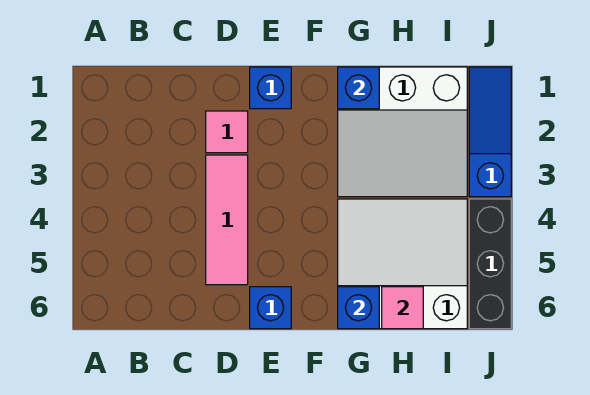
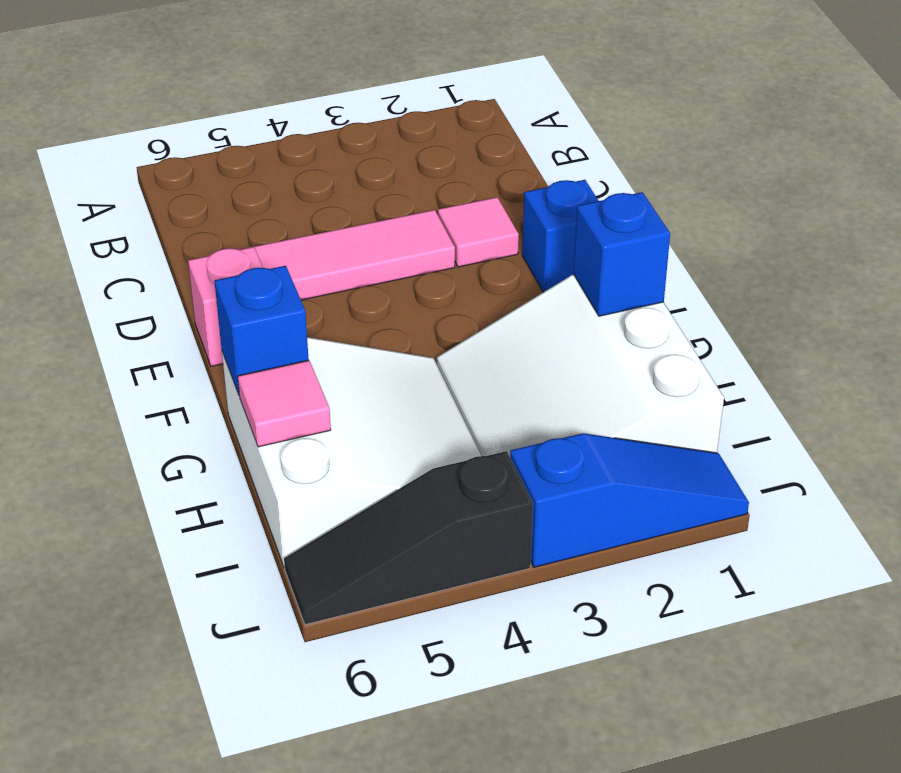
blue 1x1 brick [250,287,291,329] -> pink 1x1 brick [188,247,263,366]
black 1x3 brick [469,199,511,329] -> black 1x3 slope [284,451,533,625]

